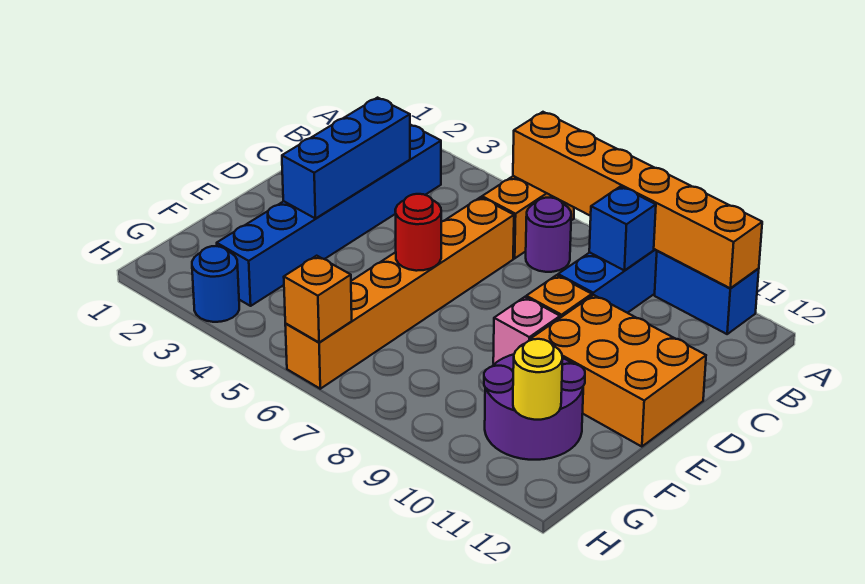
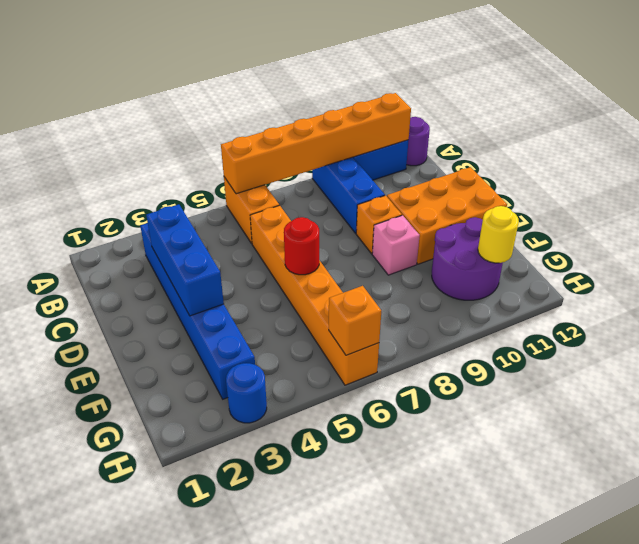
purple 1x1 round brick [526,198,571,272] -> purple 1x1 round brick moved to [406,117,430,166]
blue 1x1 brick [589,186,656,270] -> none

